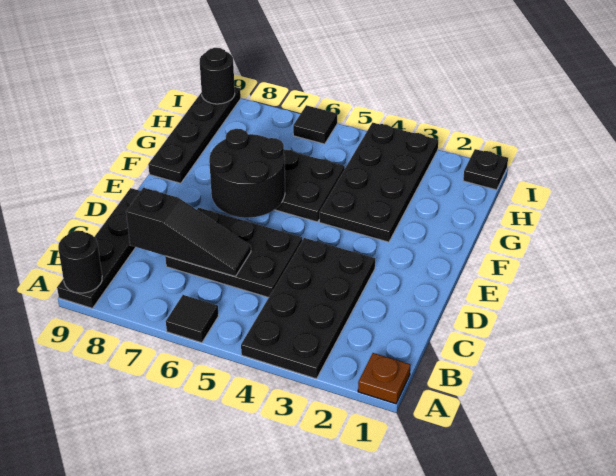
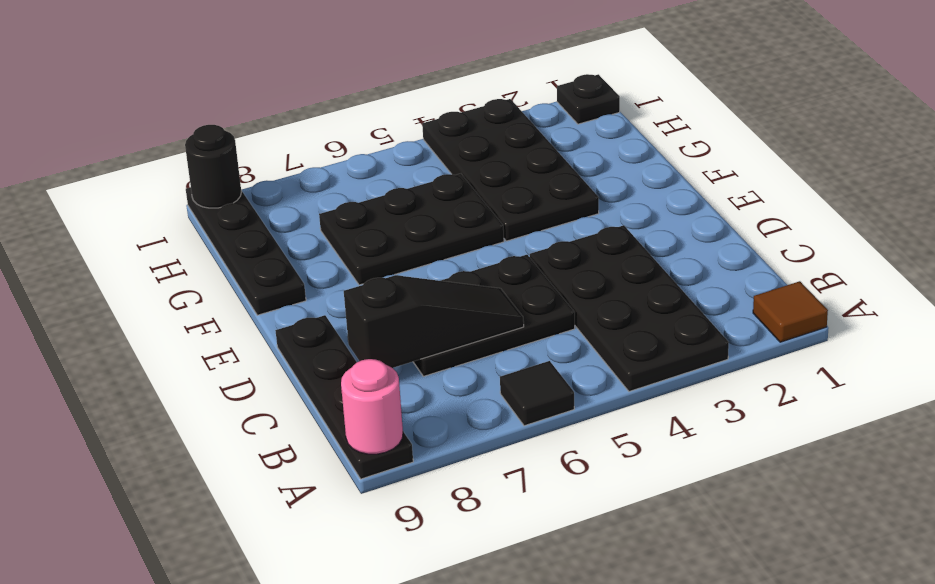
brown 1x1 plate [358,353,411,404] -> brown 1x1 tile [753,281,828,342]
black 1x1 round brick [58,231,102,293] -> pink 1x1 round brick [341,359,403,454]
black 2x2 round brick [209,129,285,218] -> none
black 1x1 tile [293,105,337,144] -> none

